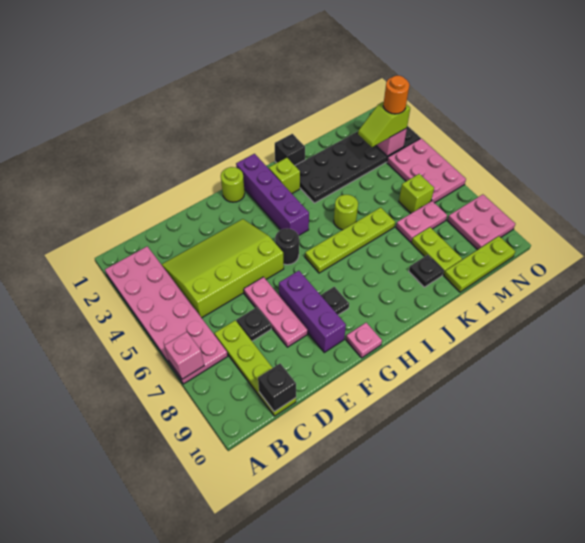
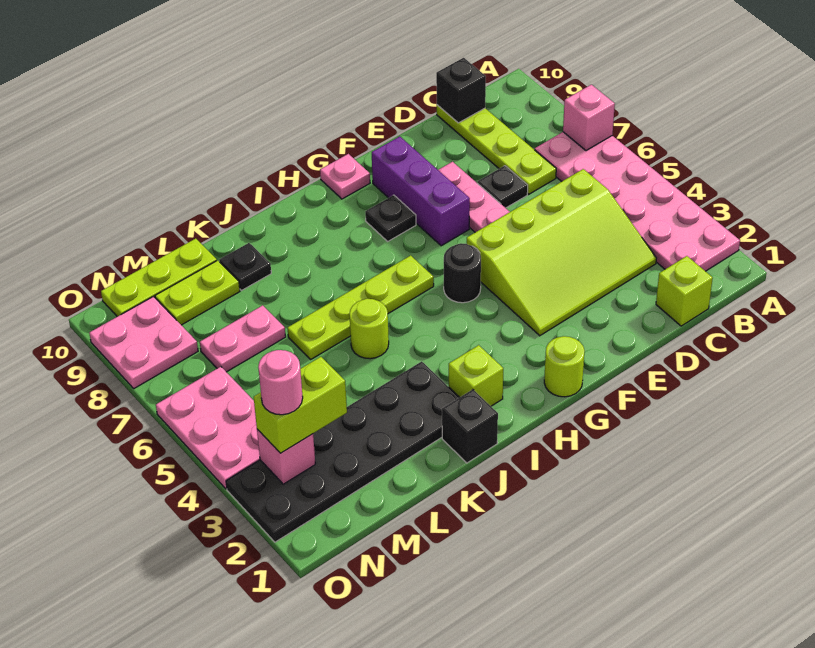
purple 1x4 brick [236,154,309,235] -> none
lime 1x2 plate [412,227,462,275] -> lime 1x2 plate turned to [155,260,240,325]
lime 1x2 slope [358,102,410,147] -> lime 1x2 brick [254,357,347,453]
lime 1x1 brick [399,174,434,213] -> lime 1x1 brick moved to [656,256,713,326]
orange 1x1 round brick [383,76,409,114] -> pink 1x1 round brick [258,350,303,415]

